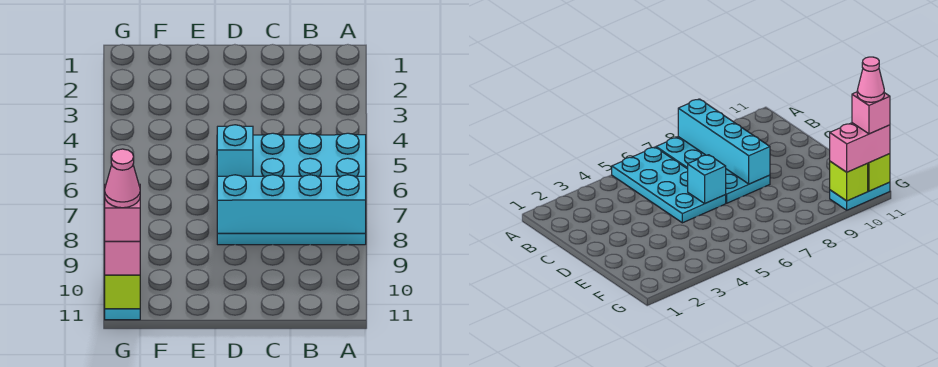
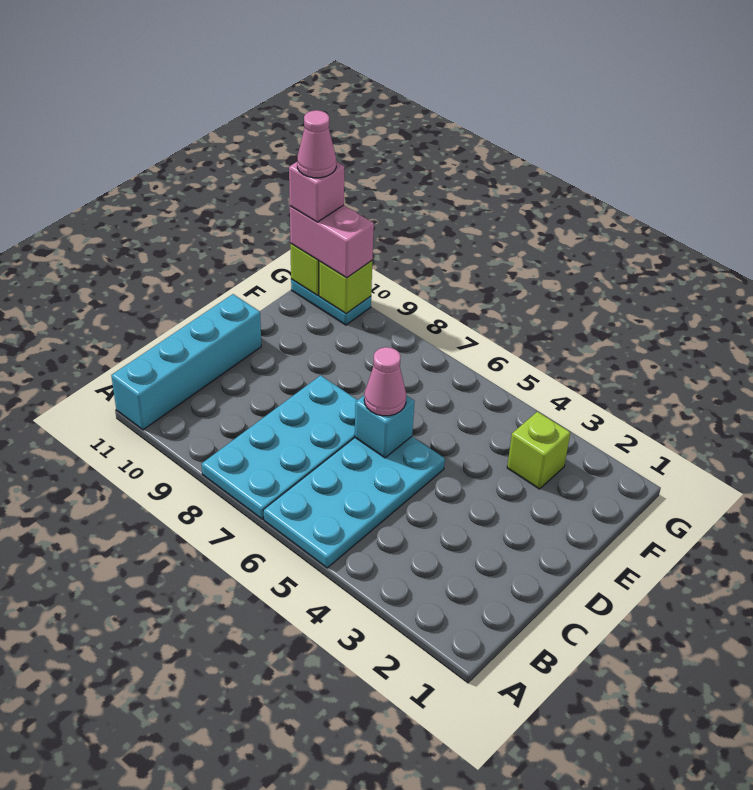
cyan 1x4 brick [217,175,366,233] -> cyan 1x4 brick moved to [111,294,261,430]
none -> pink 1x1 cone [364,347,406,416]
none -> lime 1x1 brick [507,412,570,489]

